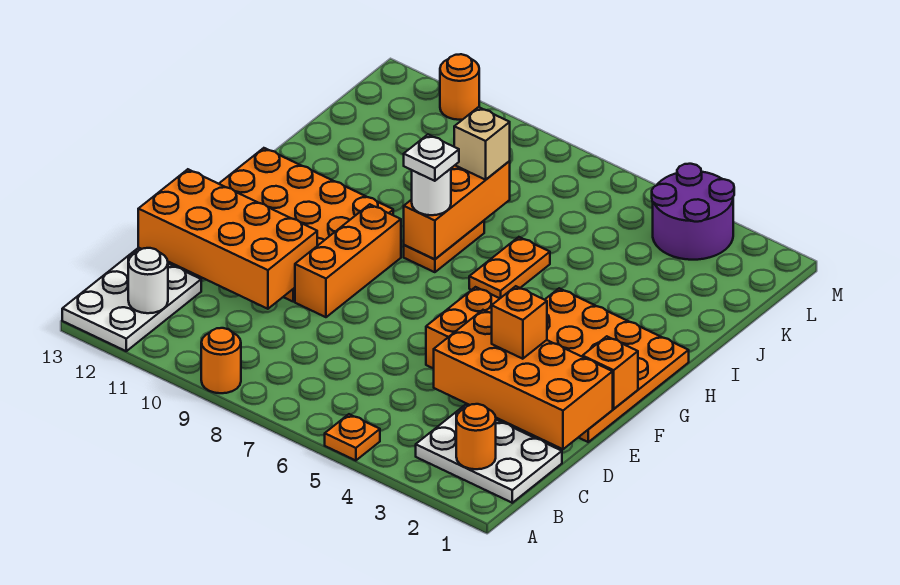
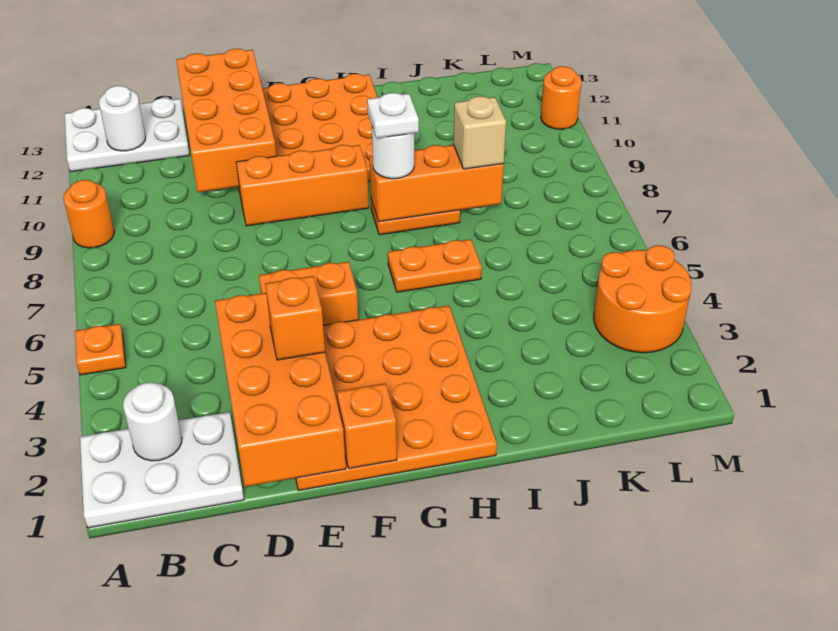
white 2x3 plate [416,405,562,503] -> white 2x3 plate turned to [80,412,244,528]
orange 1x1 round brick [456,404,496,469] -> white 1x1 round brick [123,383,182,461]
purple 2x2 round brick [652,164,734,260] -> orange 2x2 round brick [594,245,692,353]

